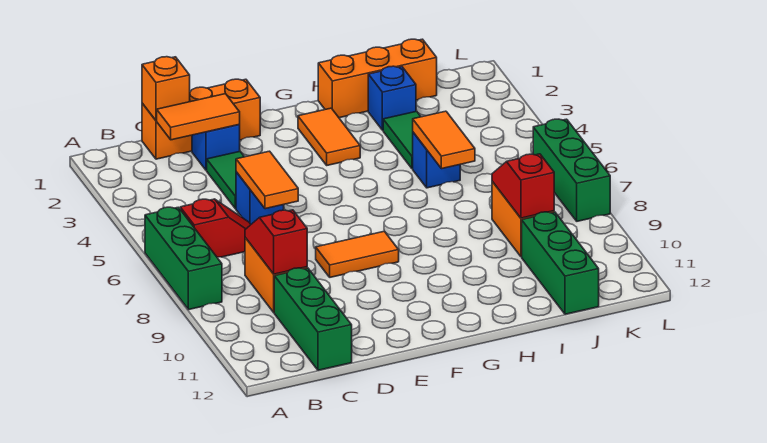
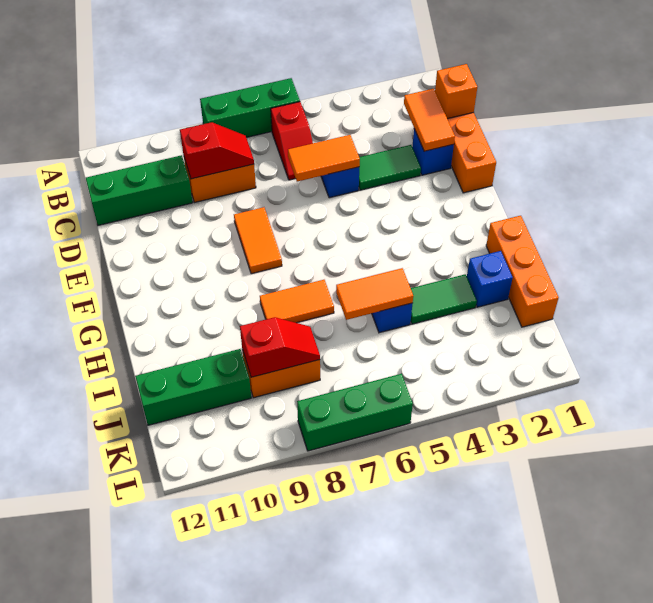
orange 1x2 tile [298,108,360,165] -> orange 1x2 tile moved to [260,280,334,323]

